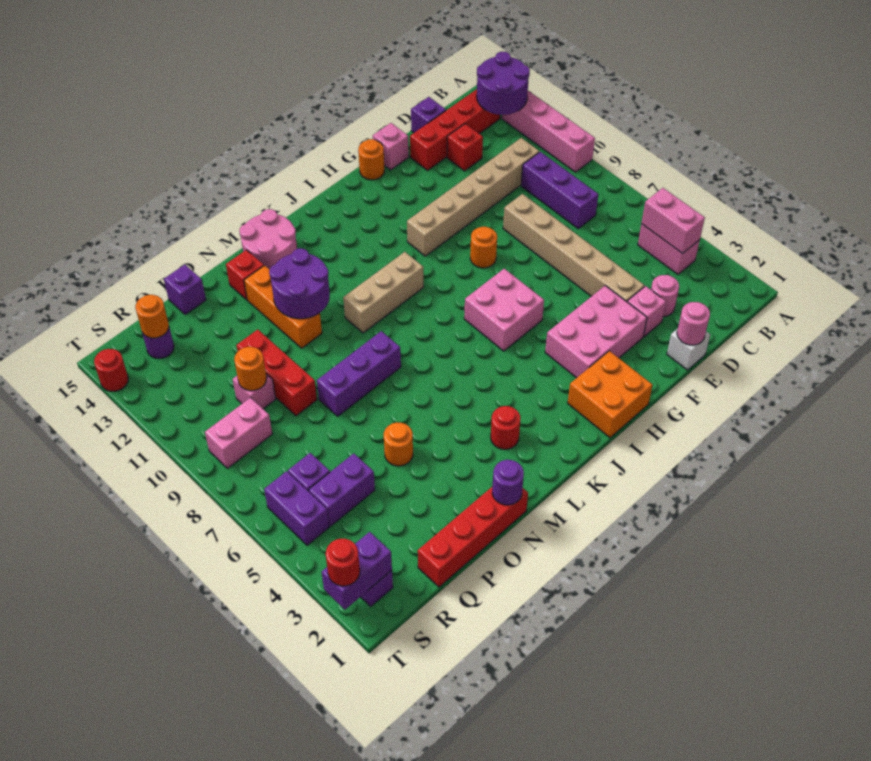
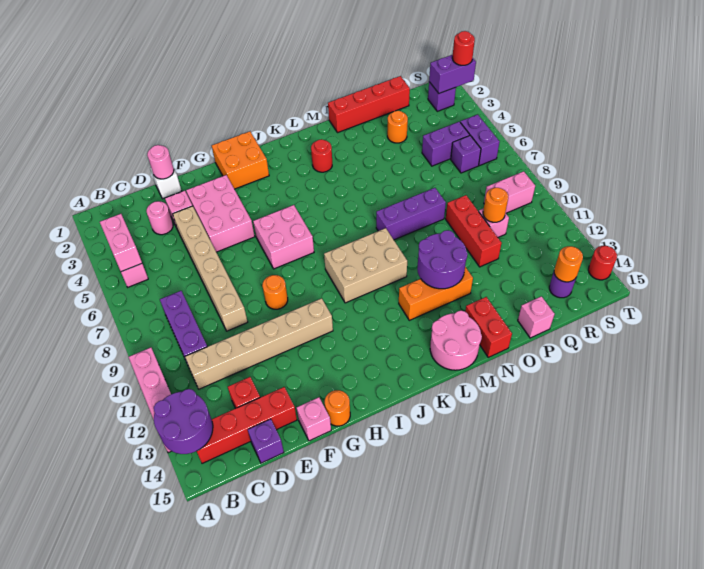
pink 2x3 brick [545,286,647,378] -> pink 2x3 brick turned to [186,175,255,252]
tan 1x3 brick [343,252,424,333] -> tan 2x3 brick [324,228,407,303]
purple 1x1 round brick [492,460,524,505] -> none
orange 1x3 brick [244,266,322,348] -> orange 1x3 brick turned to [399,267,473,320]
red 1x1 brick [226,250,264,300] -> red 1x2 brick [465,297,512,357]
orange 1x1 round brick [384,422,413,466] -> orange 1x1 round brick moved to [387,111,408,143]
purple 1x1 brick [164,265,206,315] -> pink 1x1 brick [518,296,555,338]

